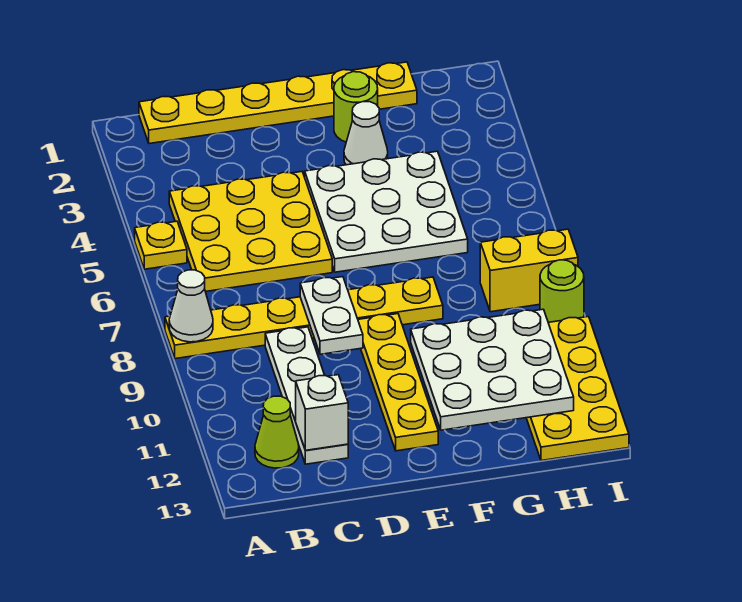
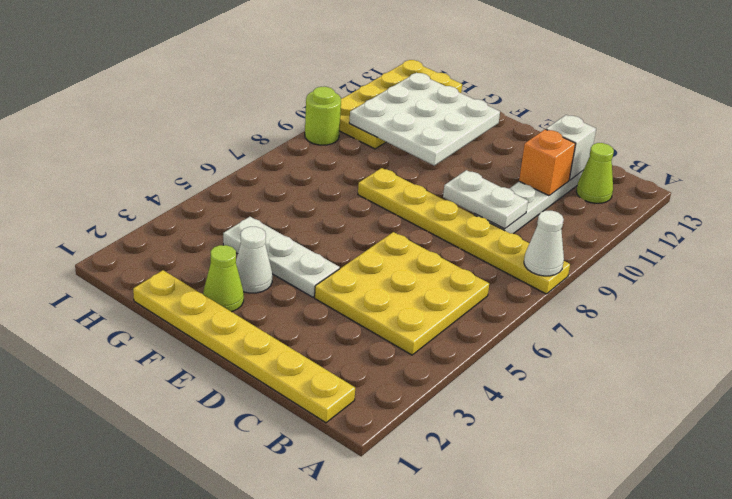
yellow 1x1 plate [135,221,187,269] -> none
none -> orange 1x1 brick [519,129,575,196]
white 1x2 plate [300,277,363,354] -> white 1x2 plate turned to [443,170,528,229]
white 3x3 plate [305,151,468,272] -> white 1x3 plate [223,217,340,297]
yellow 1x4 plate [358,314,438,451] -> none
lime 1x1 round brick [334,72,378,142] -> lime 1x1 cone [203,245,244,312]
yellow 1x2 brick [480,229,578,312] -> none

